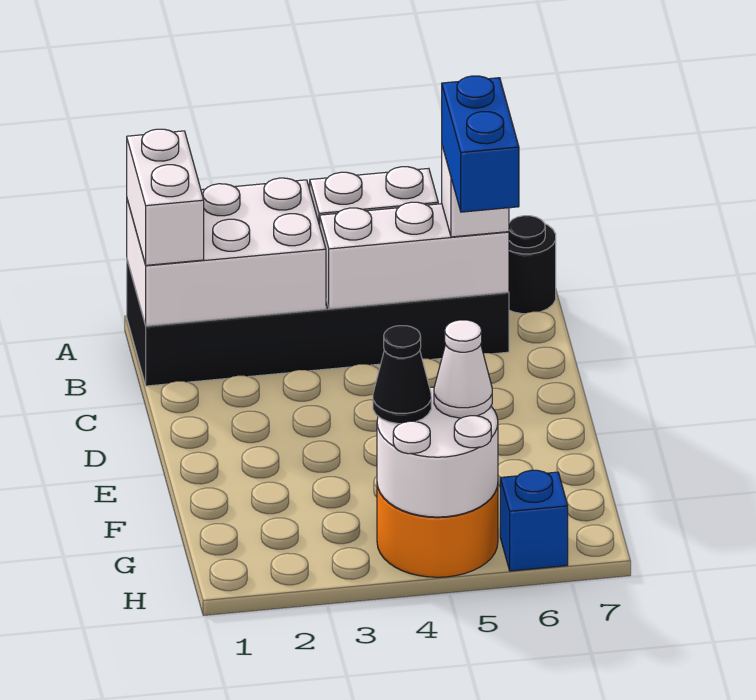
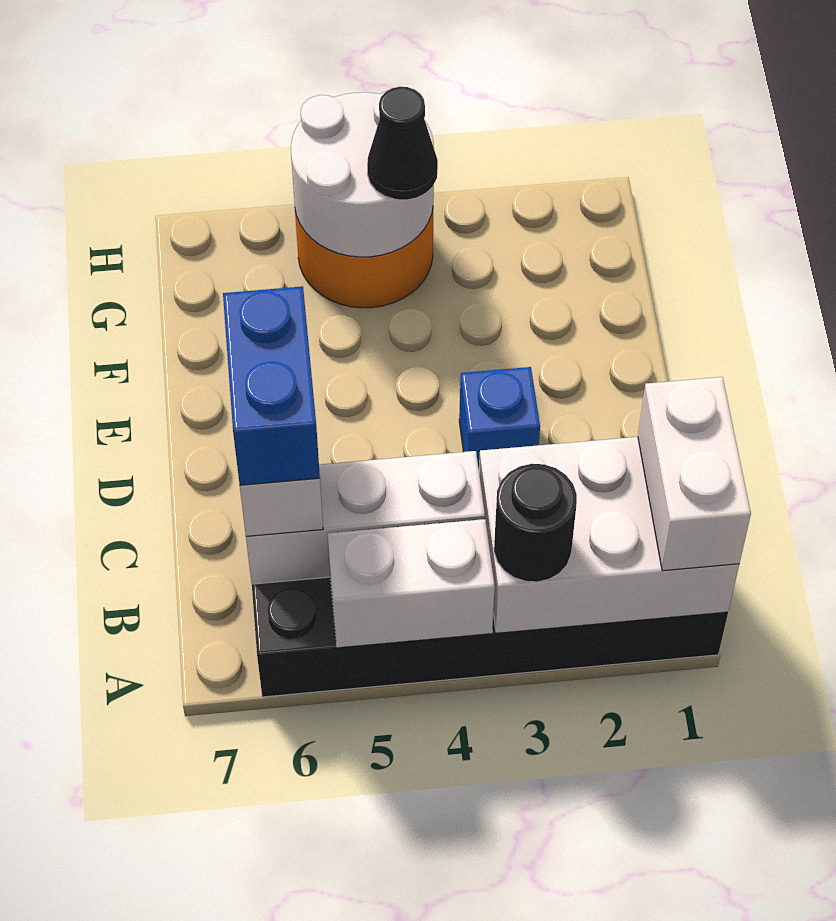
black 1x1 round brick [509,216,556,314] -> black 1x1 round brick moved to [494,464,577,582]
white 1x1 cone [434,320,492,418] -> none
blue 1x1 brick [500,470,568,571] -> blue 1x1 brick moved to [459,367,540,468]

